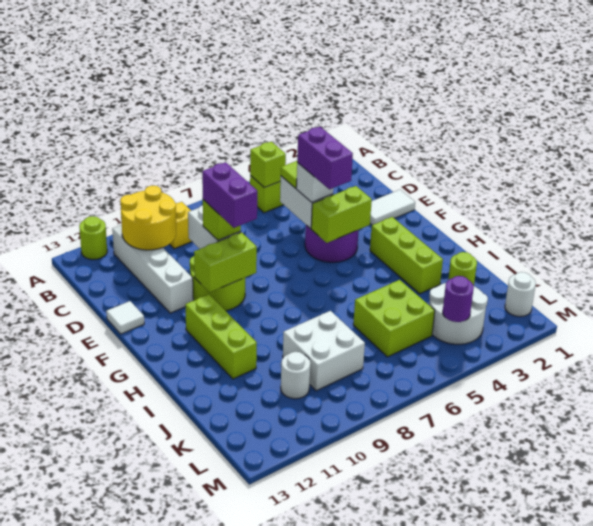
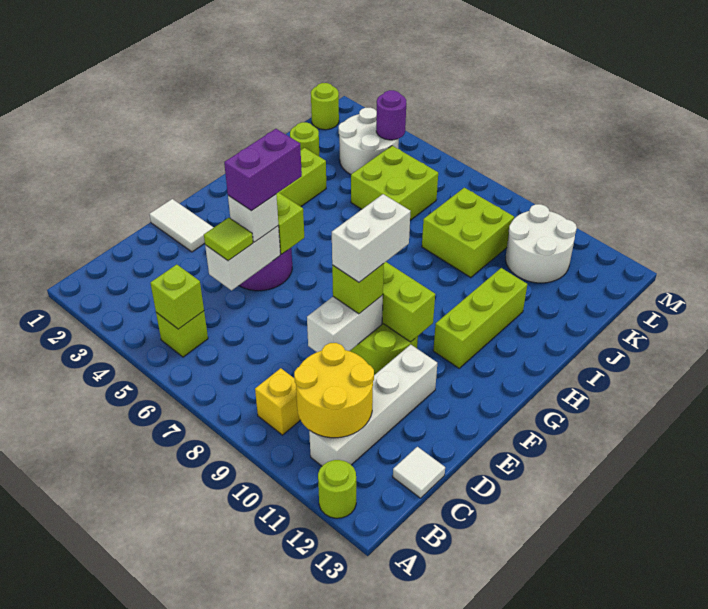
purple 1x2 brick [202,162,257,228] -> white 1x2 brick [332,194,410,282]
white 1x1 tile [106,301,144,334] -> white 1x1 tile moved to [393,447,445,498]
white 2x2 brick [283,311,365,391] -> lime 2x2 brick [422,188,514,278]
white 1x1 round brick [281,352,310,399] -> white 2x2 round brick [506,204,577,283]
white 1x1 round brick [505,272,536,317] -> lime 1x1 round brick [311,83,339,130]

